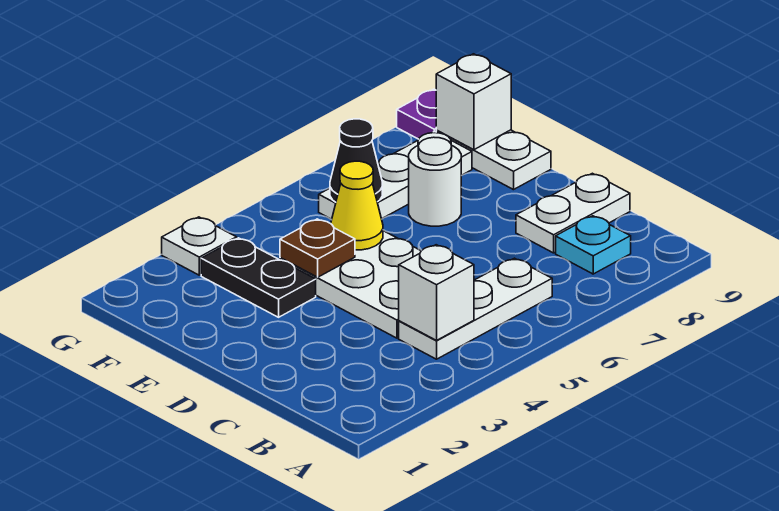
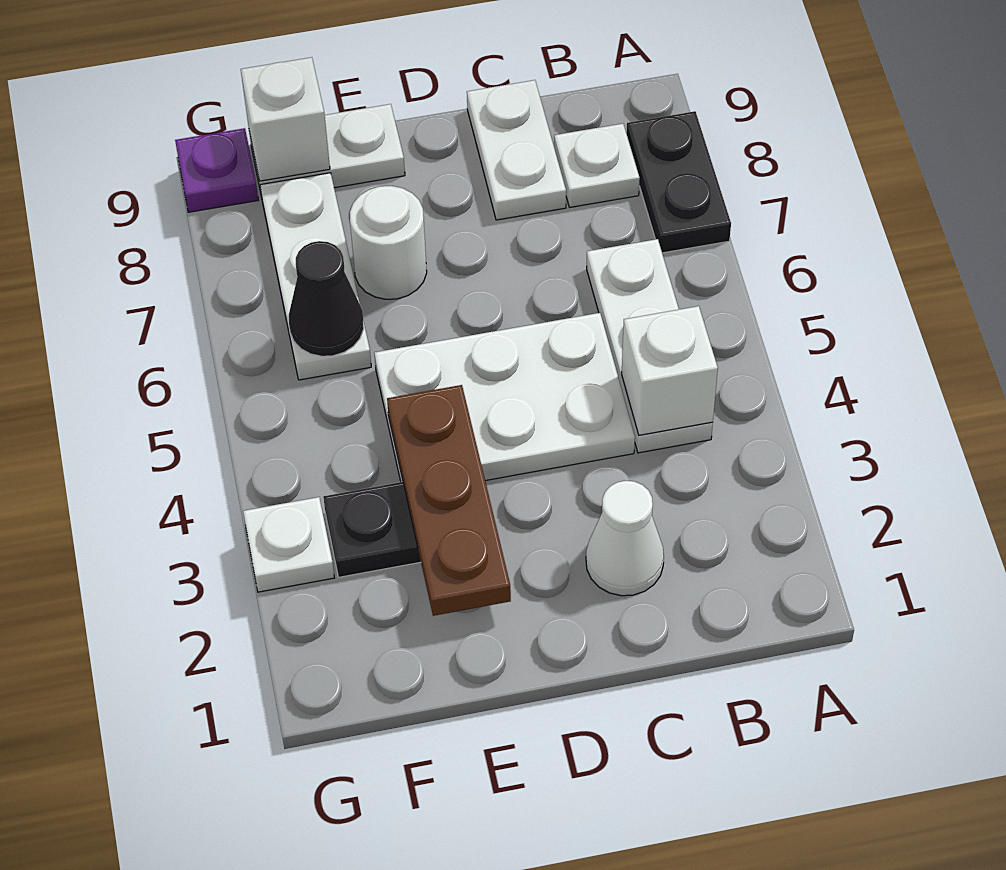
none -> black 1x2 plate [626,111,731,253]
cyan 1x1 plate [556,216,631,274] -> white 1x1 plate [554,124,640,207]
none -> white 1x1 cone [586,481,664,596]
brown 1x1 plate [280,219,355,277] -> brown 1x3 plate [387,385,511,616]
yellow 1x1 cone [331,161,383,250] -> none

